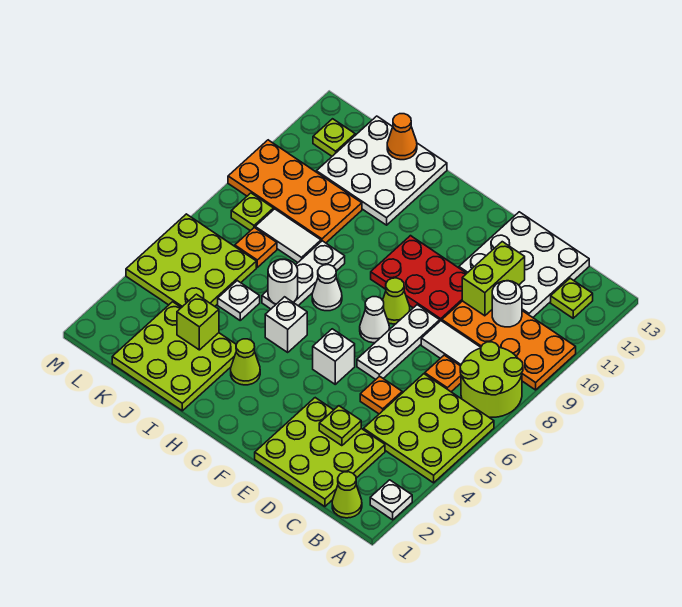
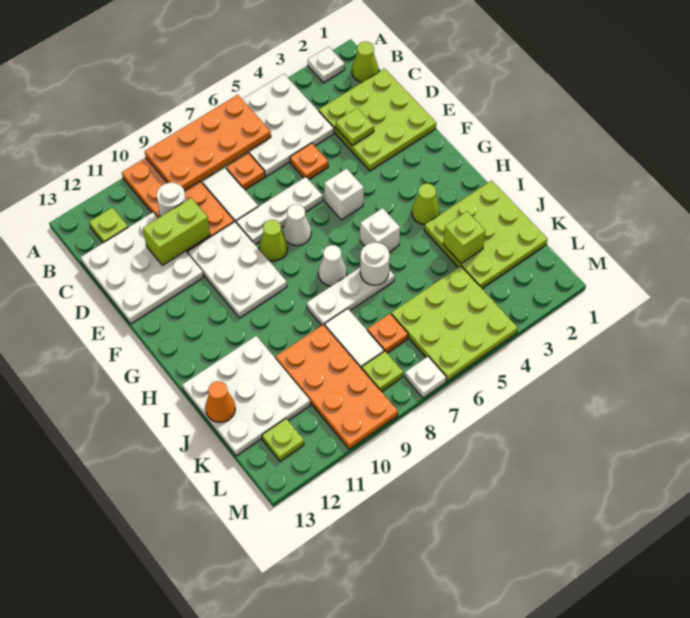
lime 3x3 plate [364,374,494,483] -> white 3x3 plate [242,74,334,176]
none -> orange 2x4 plate [145,95,271,191]
lime 2x2 round brick [460,342,523,417] -> none
red 2x3 plate [371,236,467,321] -> white 2x3 plate [188,222,287,318]
white 1x1 plate [218,281,260,320] -> white 1x1 plate moved to [405,357,446,398]

